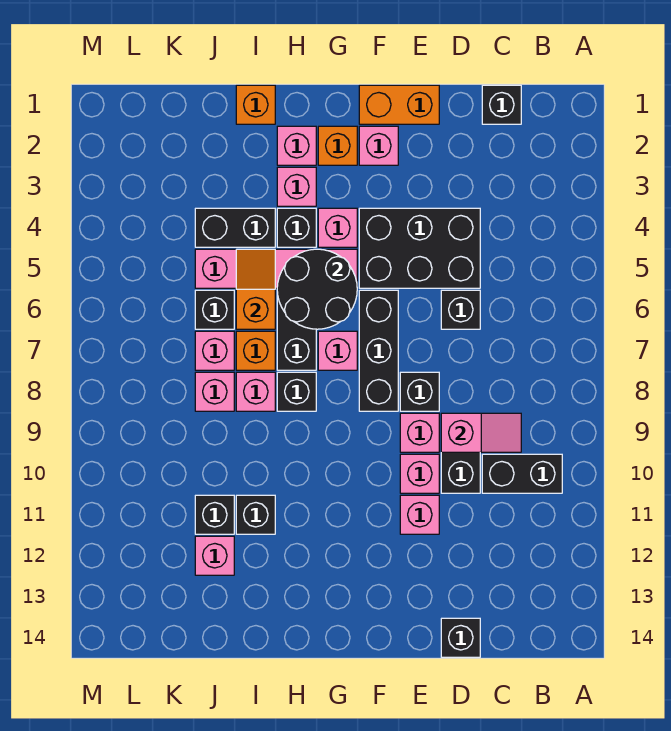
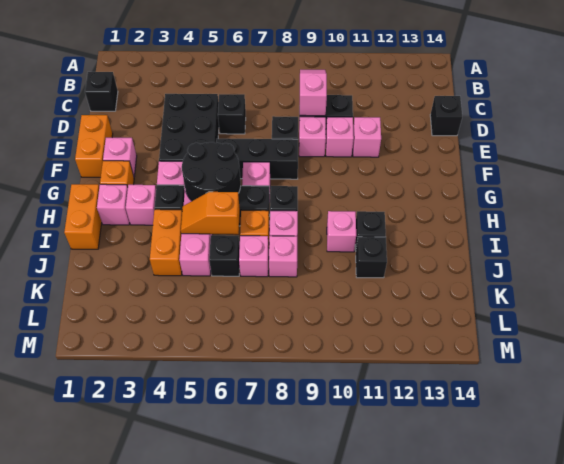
black 1x2 brick [482,454,562,493] -> none
orange 1x1 brick [236,85,275,124] -> orange 1x2 brick [64,184,102,249]
black 1x2 brick [195,208,275,247] -> orange 1x2 brick [150,209,182,276]
pink 1x1 brick [195,536,234,575] -> pink 1x1 brick moved to [327,211,356,252]

